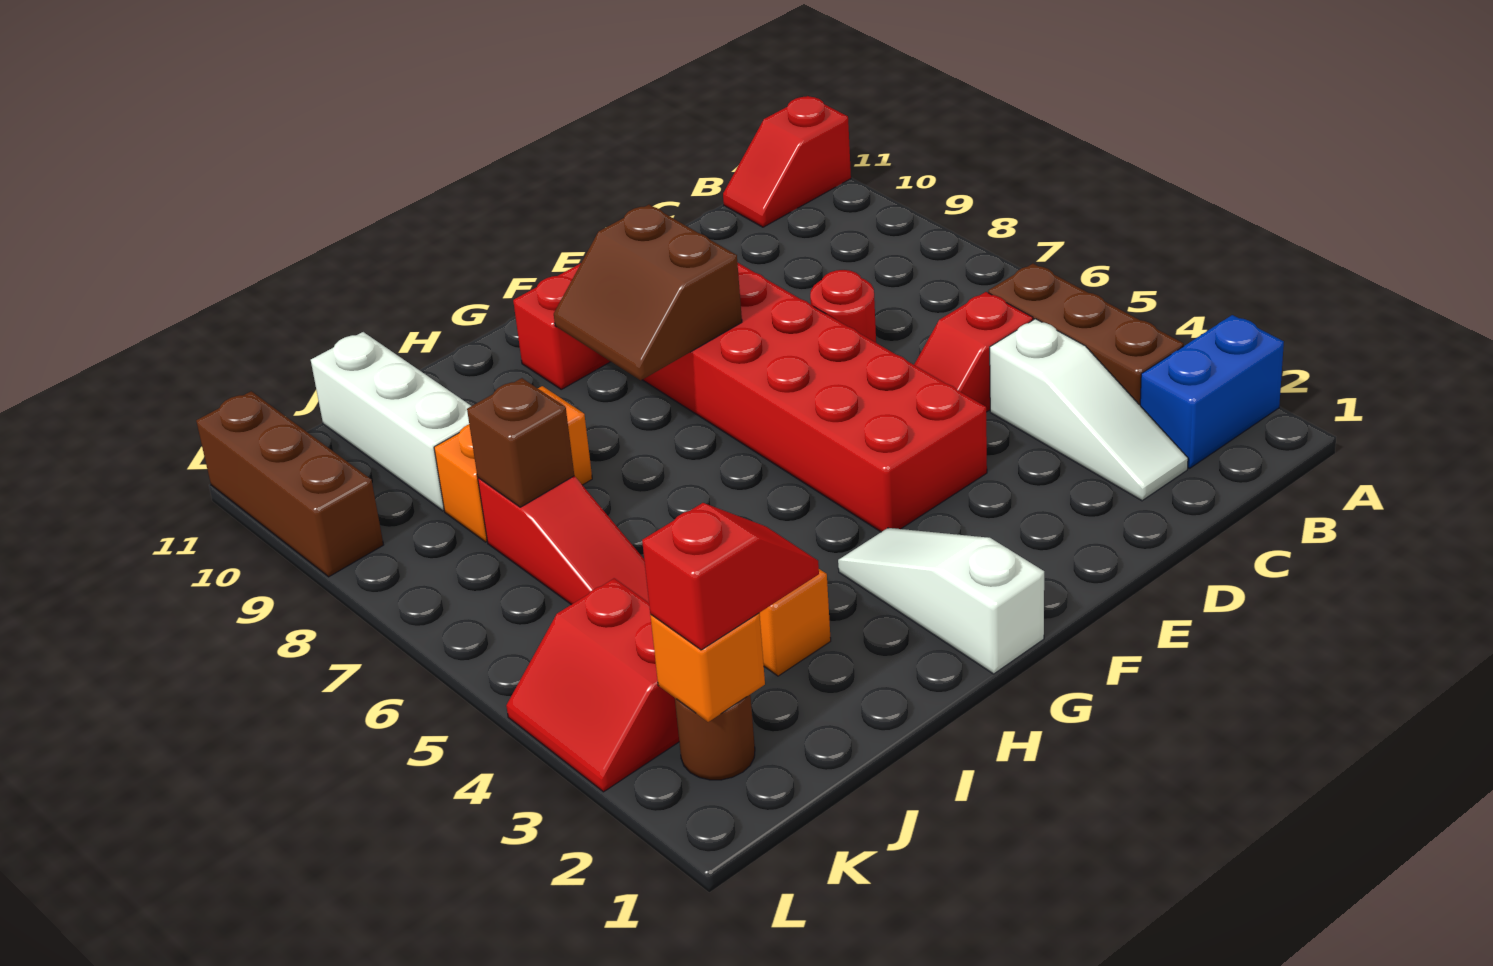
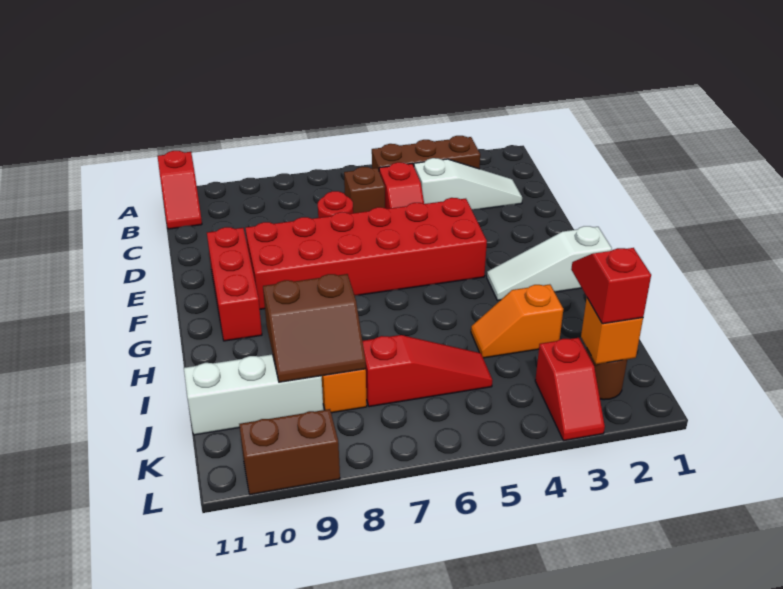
blue 1x2 brick [1140,315,1284,468] -> none
brown 2x2 slope [554,205,742,380] -> brown 2x2 slope moved to [263,274,366,382]
brown 1x1 brick [467,378,574,507] -> brown 1x1 brick moved to [344,167,385,213]
red 2x2 slope [506,578,679,792] -> red 1x2 slope [535,338,605,441]
brown 1x3 brick [196,391,383,577] -> brown 1x2 brick [239,409,340,495]

